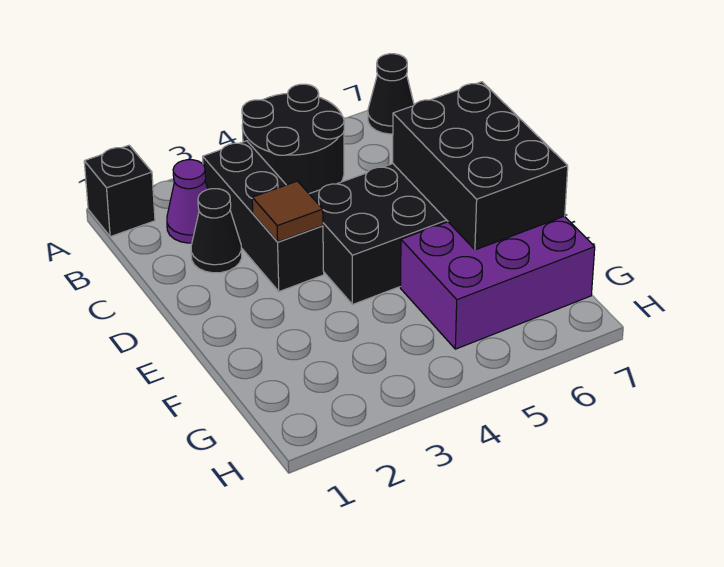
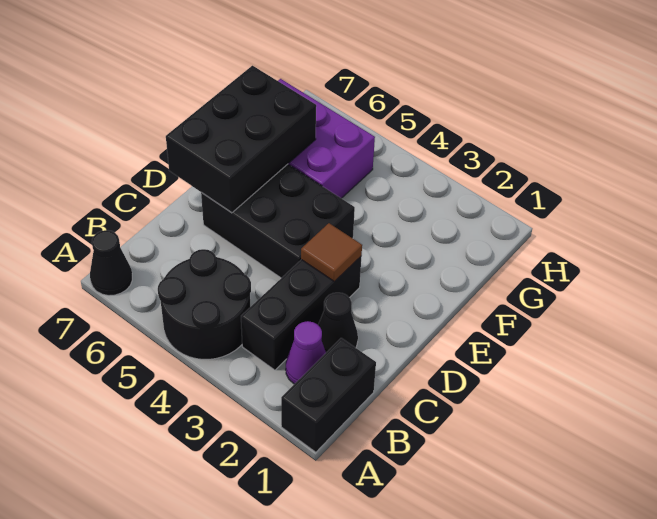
black 1x1 brick [84,145,155,237] -> black 1x2 brick [281,338,376,452]

